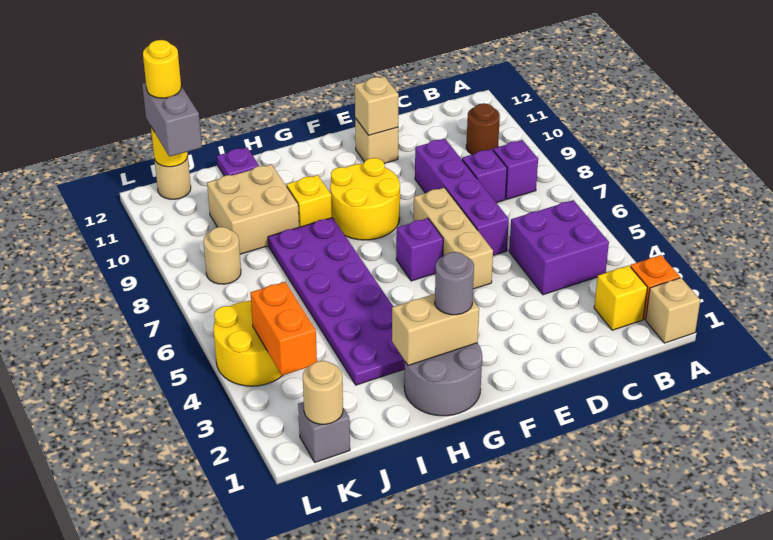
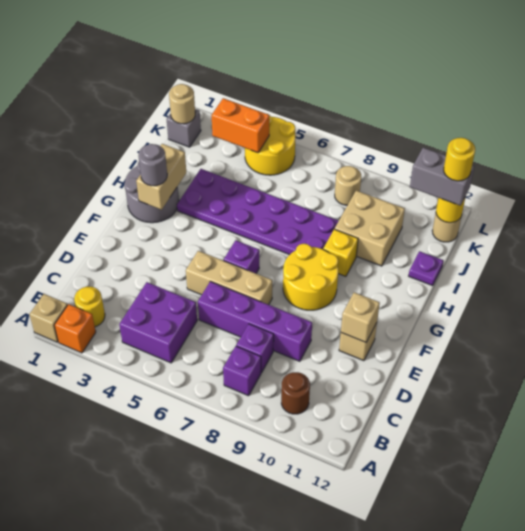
yellow 1x1 brick [594,265,647,330] -> yellow 1x1 round brick [74,287,105,327]

